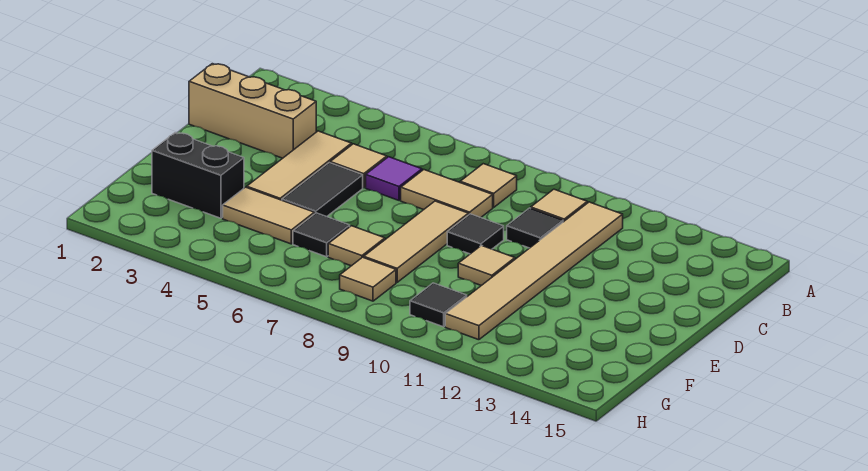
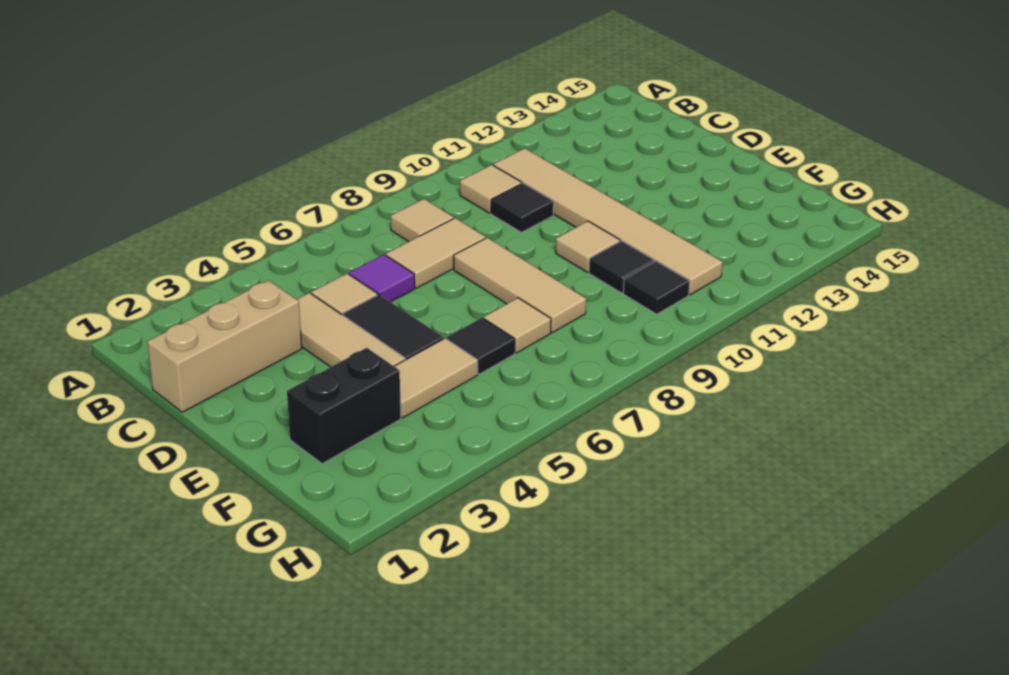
black 1x1 tile [447,214,504,254] -> black 1x1 tile moved to [589,241,654,293]
tan 1x1 tile [340,257,396,301] -> none

